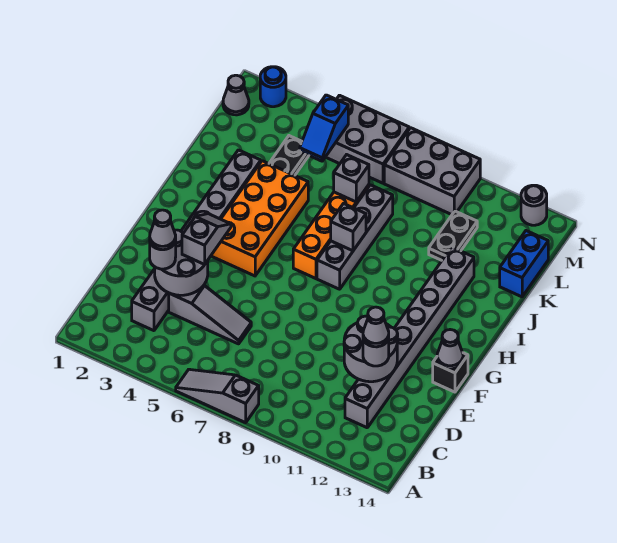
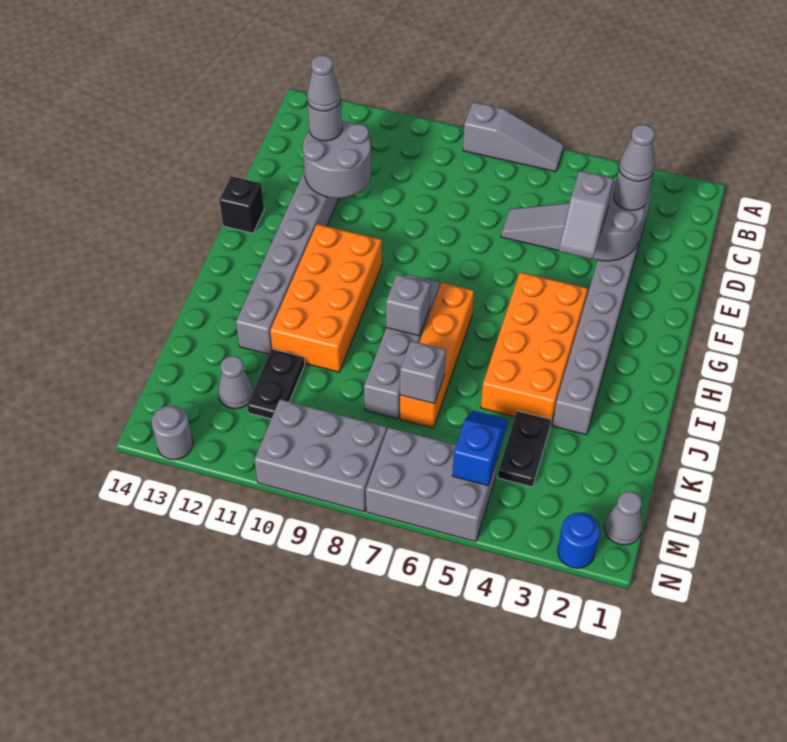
grey 1x1 cone [437,330,463,369] -> grey 1x1 cone moved to [218,356,253,409]
none -> orange 2x4 brick [270,224,382,372]
blue 1x2 brick [500,231,548,297] -> none

